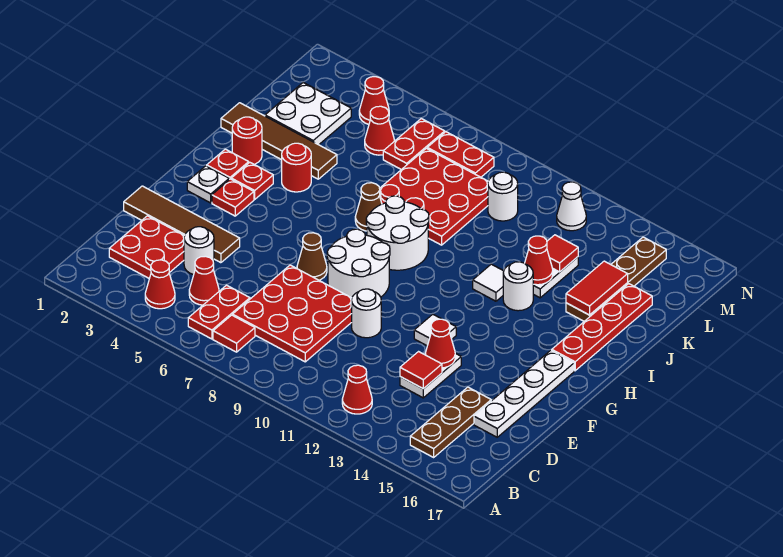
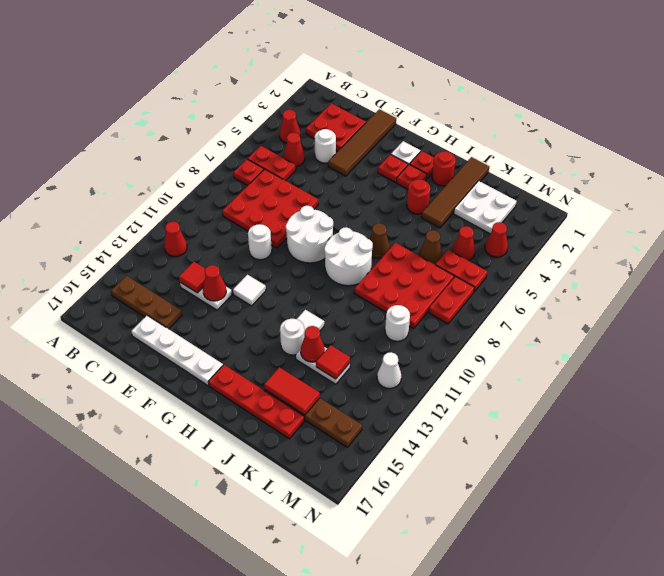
red 1x1 tile [213,315,255,352] -> red 1x1 plate [234,159,264,186]
brown 1x1 cone [297,233,327,280] -> brown 1x1 cone moved to [420,230,442,265]

